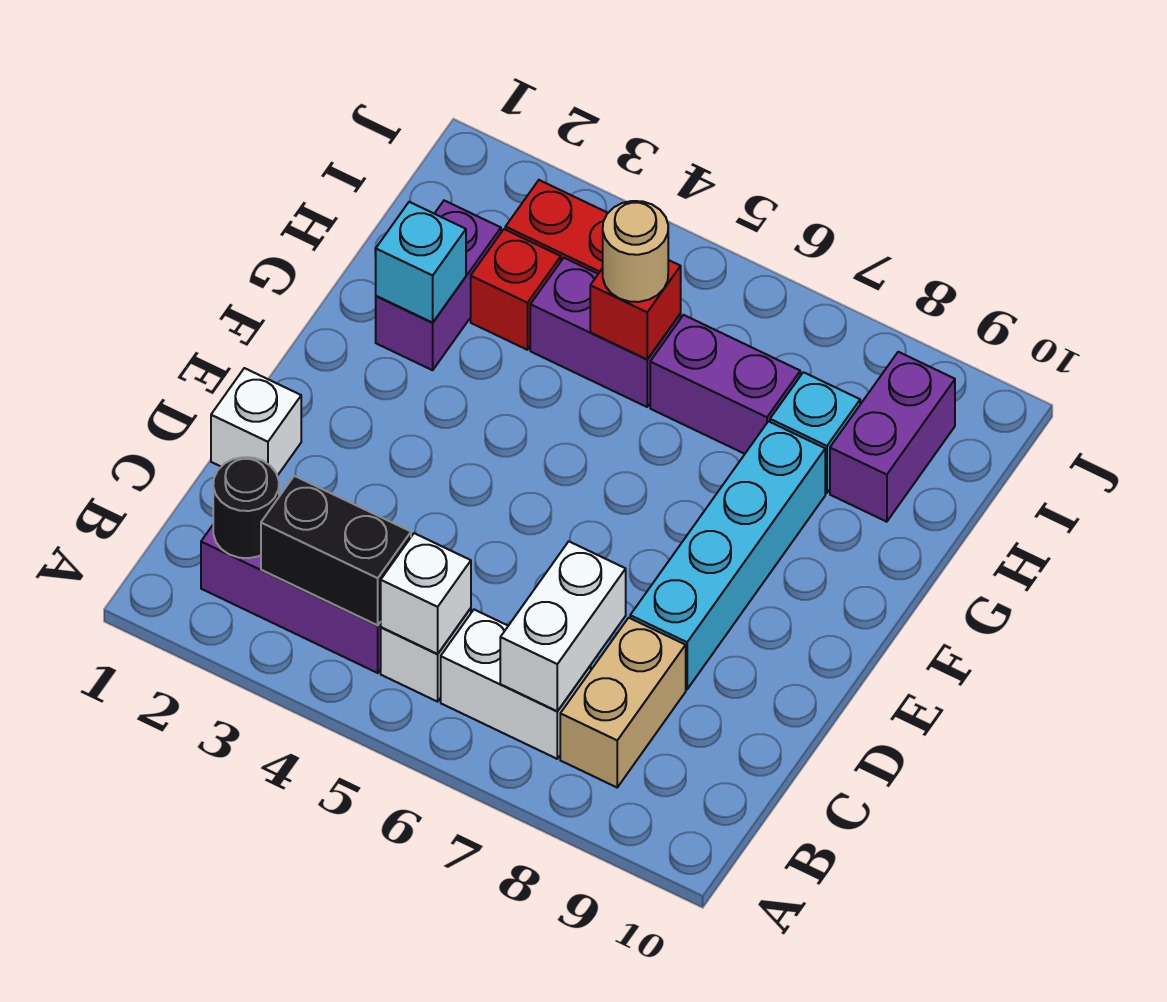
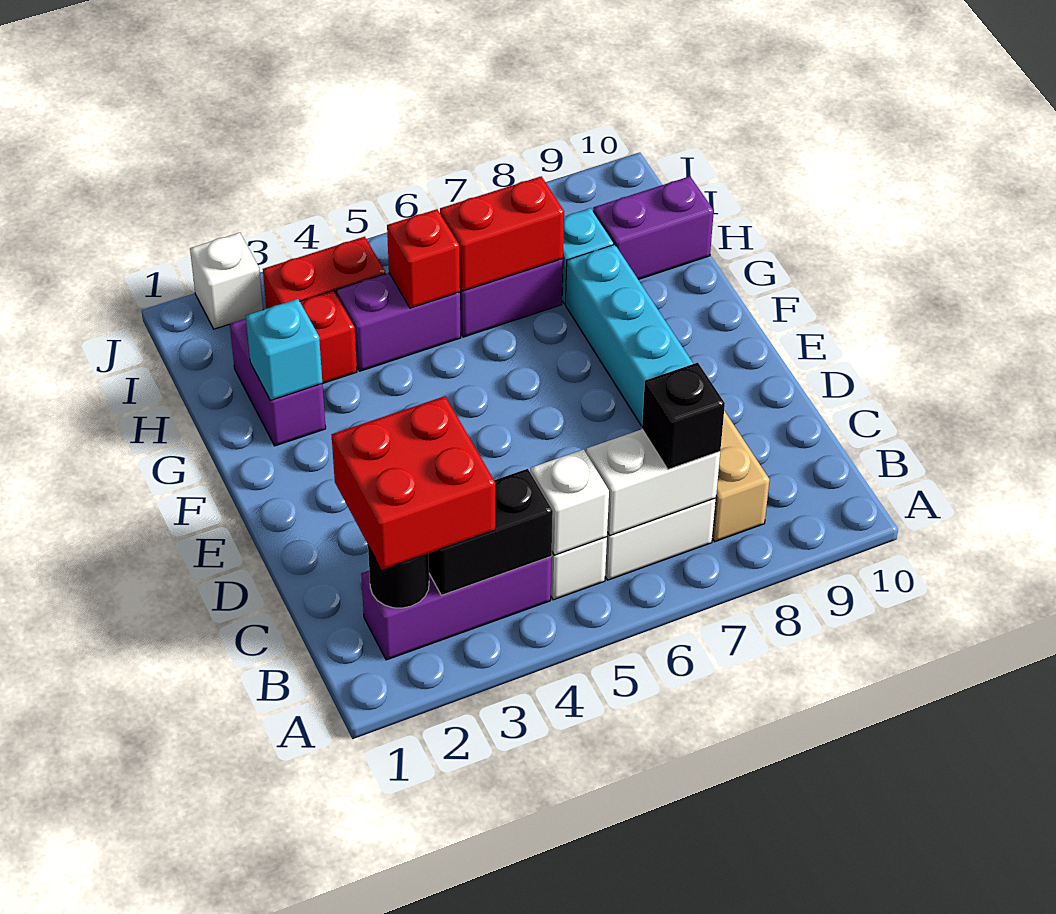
none -> red 2x2 brick [332,396,495,570]
white 1x2 brick [500,541,626,711] -> white 1x2 brick turned to [586,429,720,535]
none -> black 1x1 brick [642,363,725,469]
white 1x1 brick [211,368,301,476] -> white 1x1 brick moved to [190,233,263,329]
tan 1x1 round brick [603,201,668,302] -> none
none -> red 1x2 brick [440,176,564,291]
purple 1x2 brick [830,352,955,522] -> purple 1x2 brick turned to [593,176,714,280]

